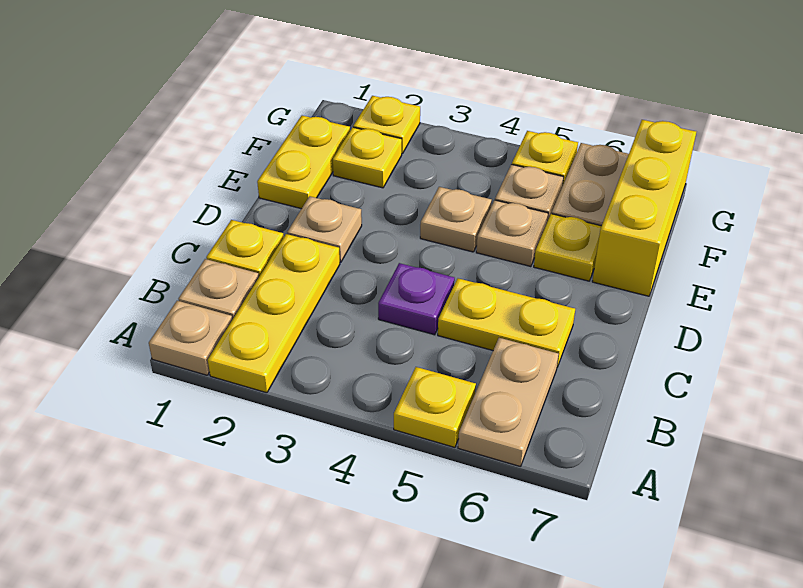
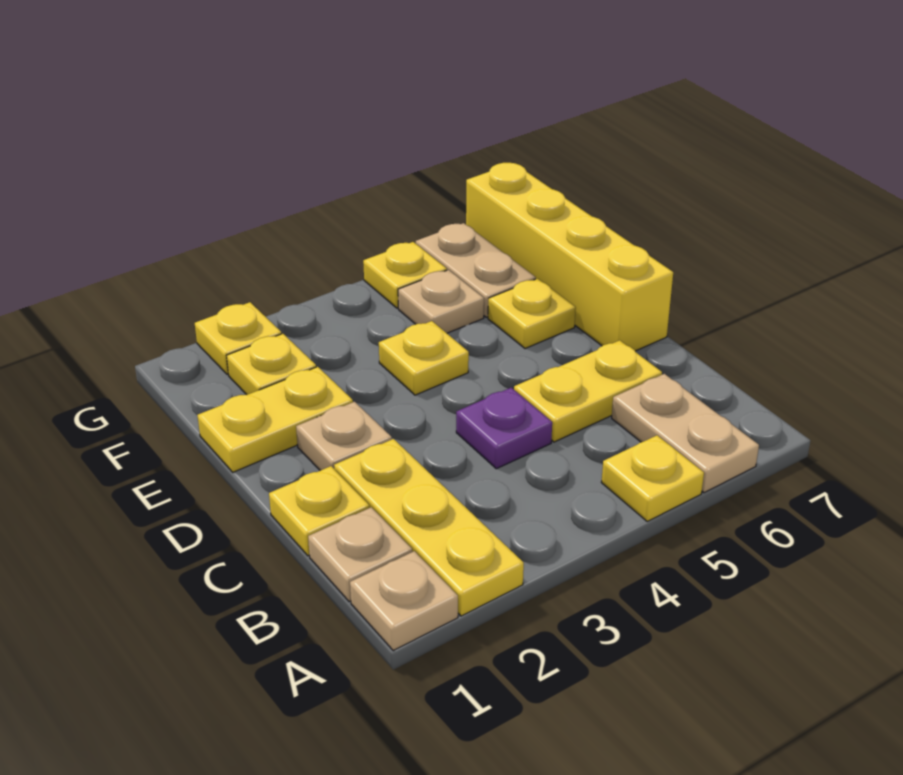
yellow 1x2 plate [257,116,350,209] -> yellow 1x2 plate turned to [197,367,353,472]
tan 1x1 plate [420,187,492,252] -> yellow 1x1 plate [379,321,469,395]
tan 1x1 plate [476,200,548,267] -> none
yellow 1x3 brick [592,120,696,296] -> yellow 1x4 brick [466,163,673,351]

